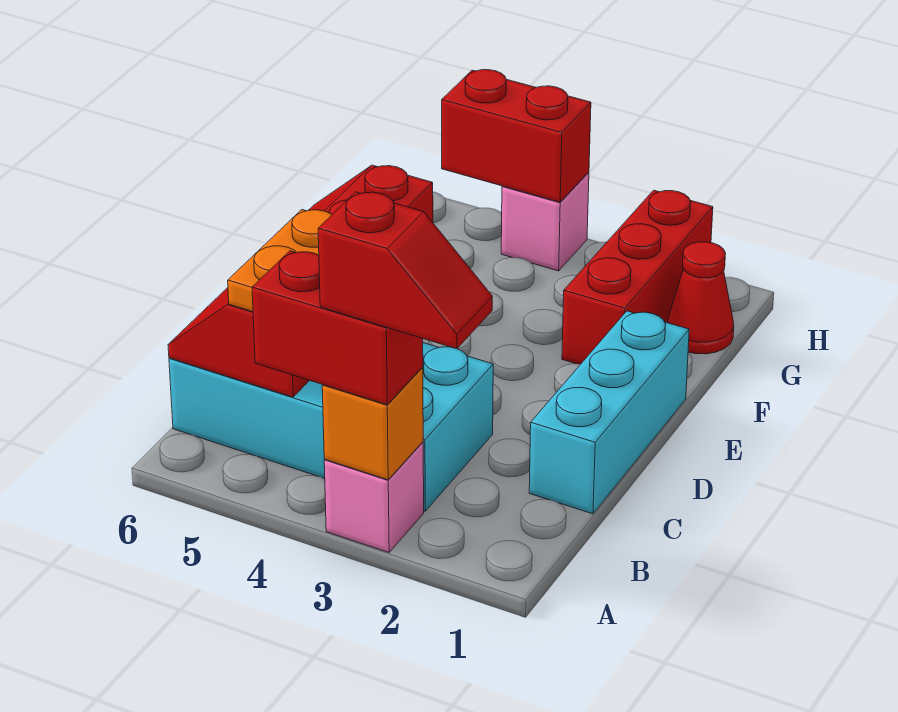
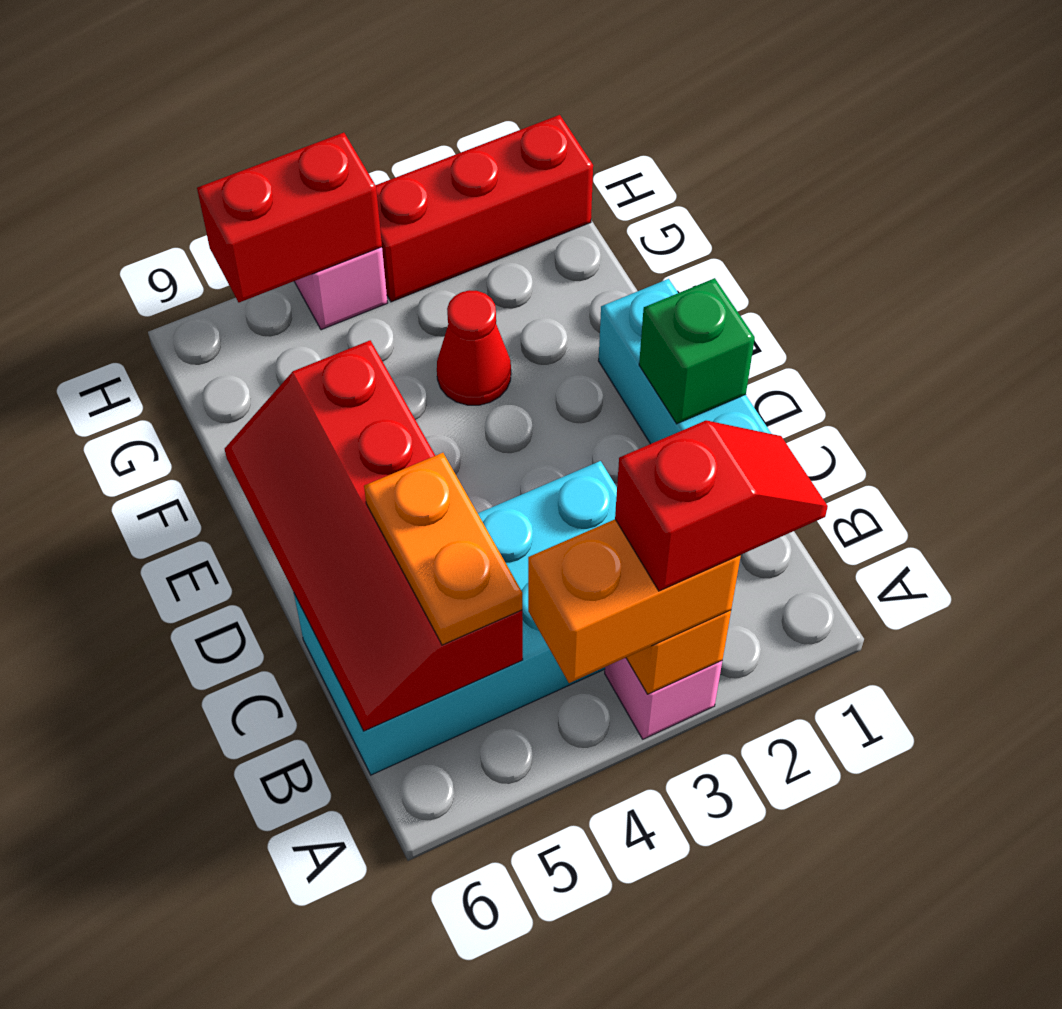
red 1x2 brick [252,251,423,405] -> orange 1x2 brick [528,520,741,683]
none -> green 1x1 brick [639,278,755,424]
red 1x3 brick [562,190,713,364] -> red 1x3 brick turned to [376,115,593,302]
red 1x1 cone [668,242,734,354] -> red 1x1 cone moved to [437,290,511,405]

